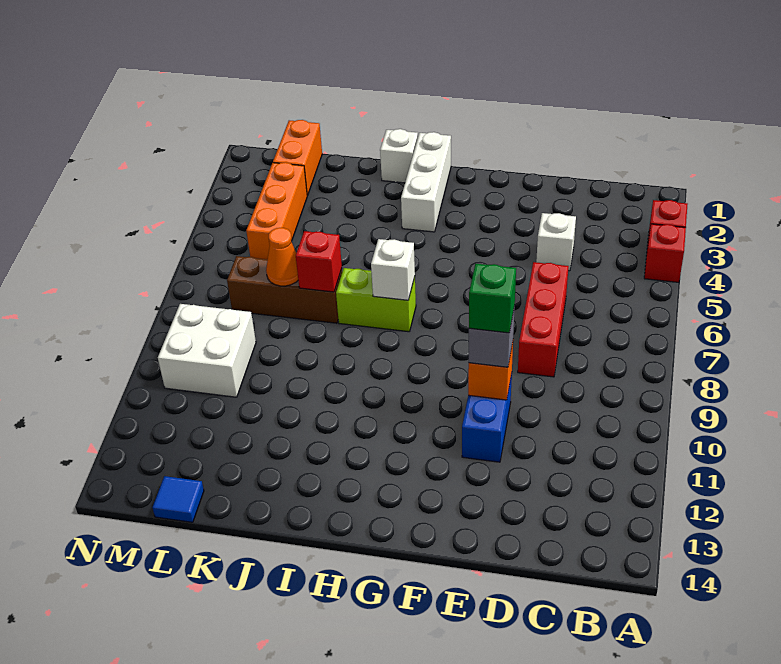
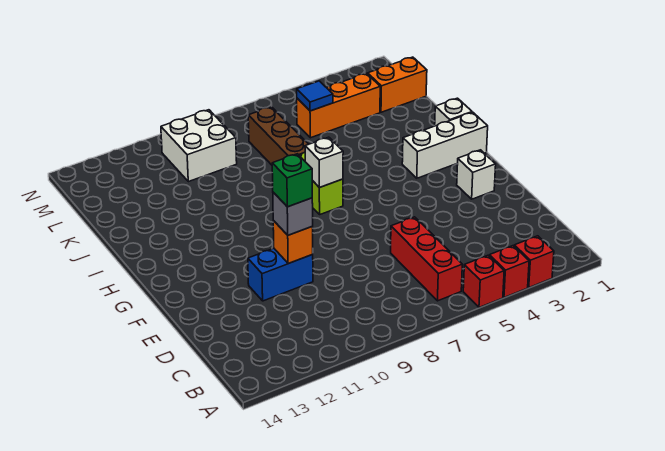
white 1x1 brick [536,213,576,271] -> white 1x1 brick moved to [457,150,496,199]
red 1x3 brick [518,262,569,377] -> red 1x3 brick turned to [391,217,462,301]
red 1x1 brick [296,231,342,292] -> red 1x1 brick moved to [463,255,504,307]
orange 1x1 cone [266,228,298,286] -> none
blue 1x1 tile [153,476,204,522] -> blue 1x1 tile moved to [297,81,333,111]

